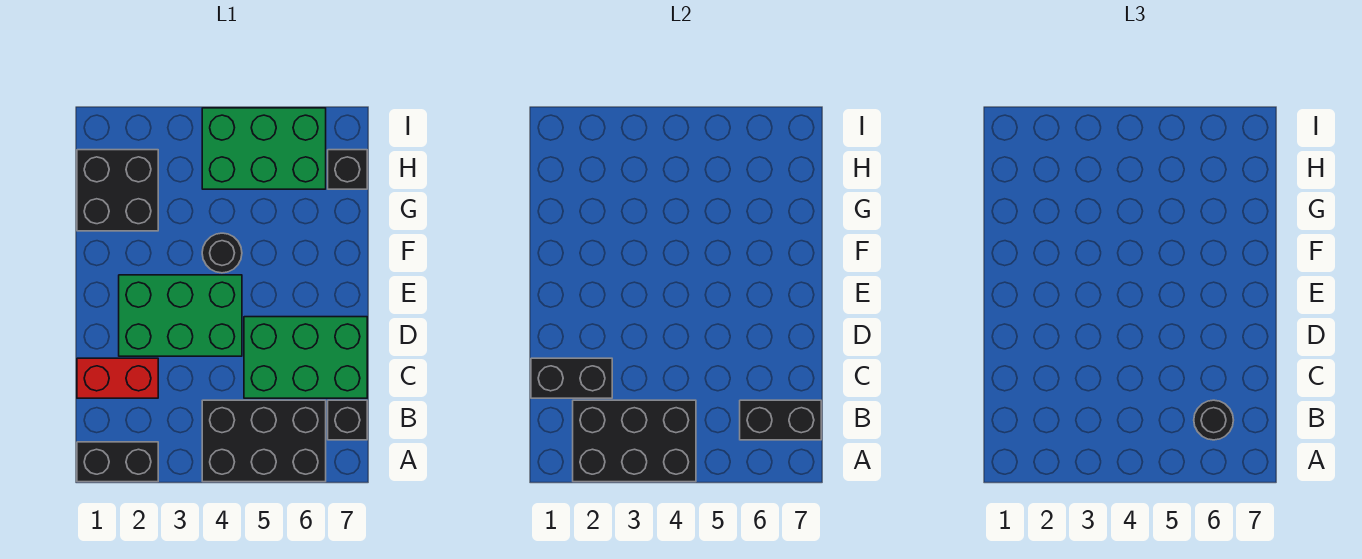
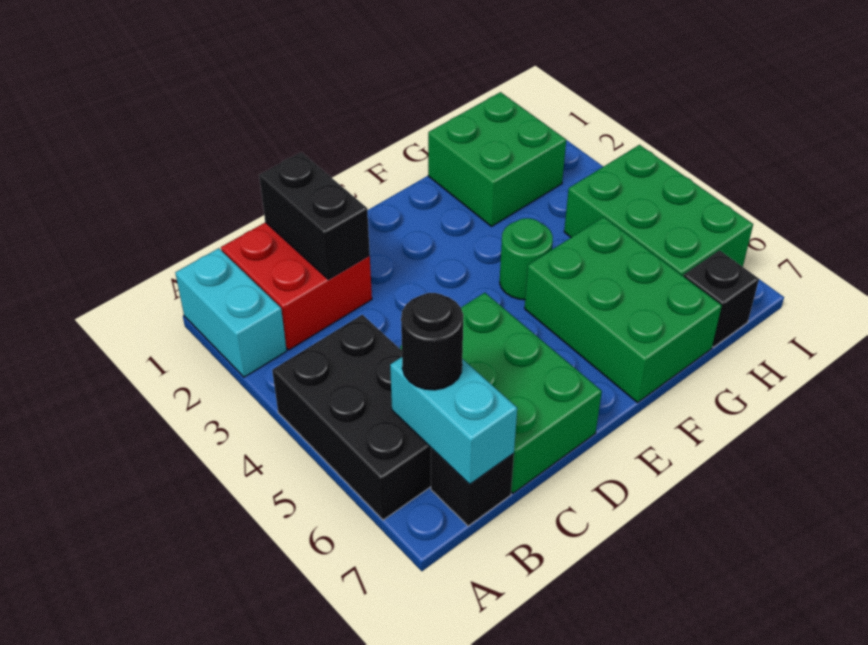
black 1x2 brick [77,442,158,482] -> cyan 1x2 brick [175,248,287,377]
black 2x3 brick [573,400,696,482] -> none
black 1x2 brick [740,400,821,440] -> cyan 1x2 brick [390,357,517,484]
red 1x2 brick [77,358,158,398] -> red 2x2 brick [221,222,372,350]
green 2x3 brick [119,275,242,356] -> green 2x3 brick moved to [525,217,722,403]
black 1x1 round brick [202,233,242,273] -> green 1x1 round brick [500,218,553,300]
black 2x2 brick [77,150,158,231] -> green 2x2 brick [428,92,566,226]

